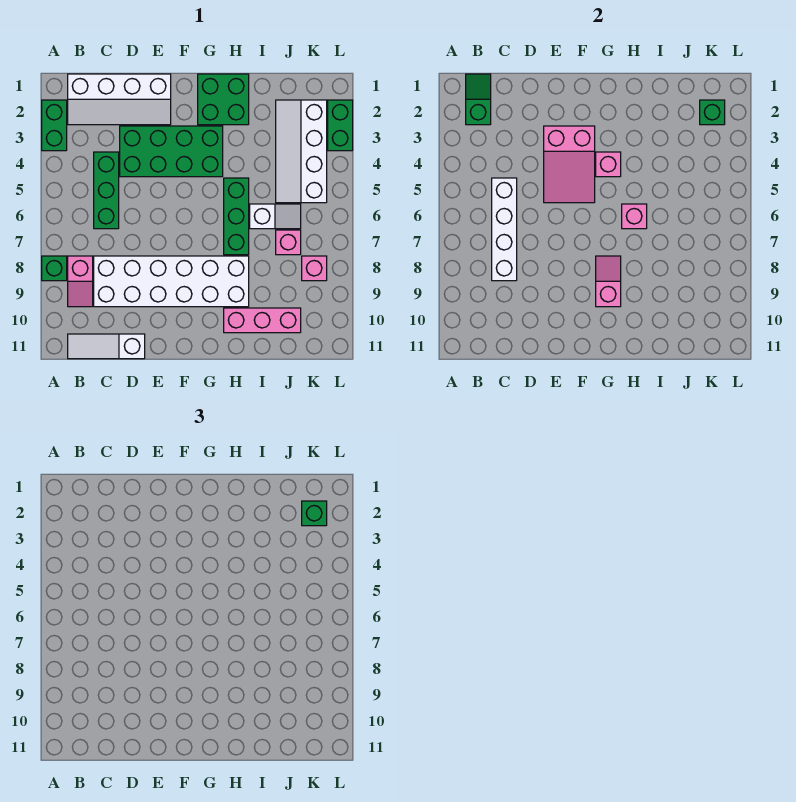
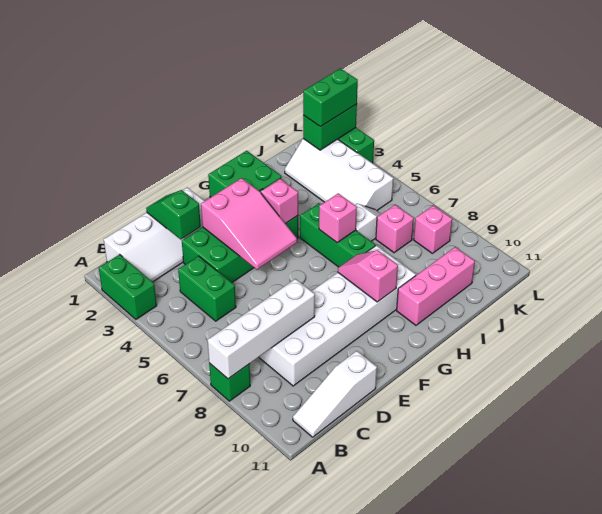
green 1x2 slope [466,74,491,125] -> green 1x2 slope moved to [146,190,201,239]
pink 1x2 slope [68,256,93,307] -> none
green 1x3 brick [94,152,119,229] -> green 1x2 brick [178,256,236,321]
white 1x4 brick [492,178,517,281] -> white 1x4 brick turned to [208,279,315,379]
green 1x1 brick [700,100,725,125] -> green 1x2 brick [303,104,357,150]
green 1x1 brick [302,501,327,526] -> green 1x2 brick [303,68,358,127]

